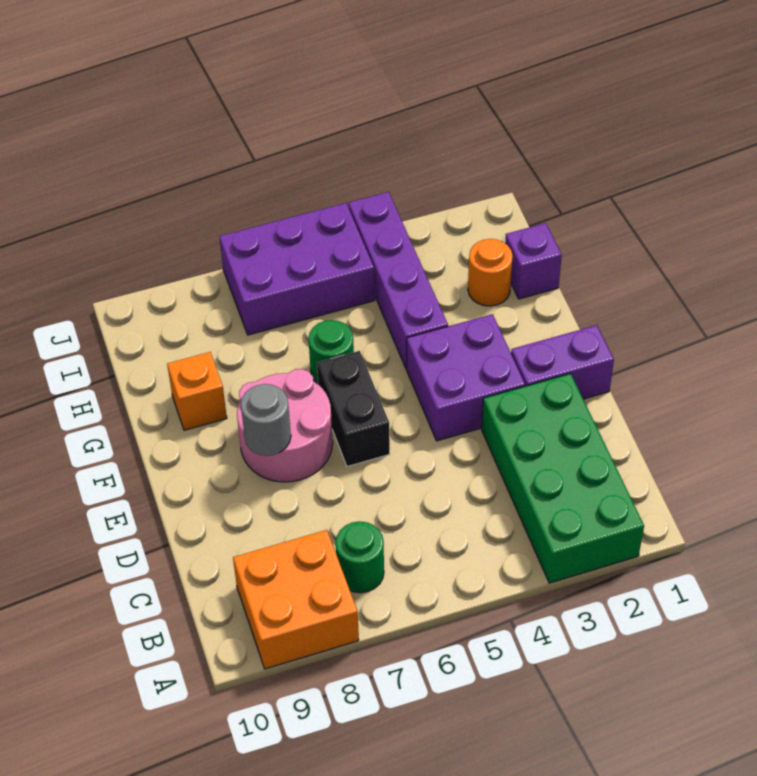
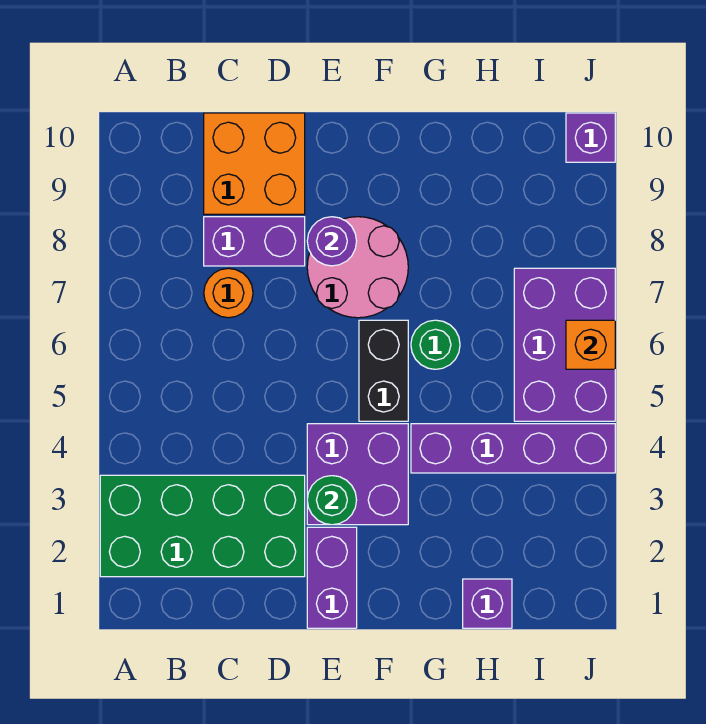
orange 2x2 brick [233,530,359,669] -> orange 2x2 brick moved to [204,113,305,214]
green 1x1 round brick [336,521,384,593] -> green 1x1 round brick moved to [307,476,357,525]
none -> purple 1x2 brick [204,217,305,266]
black 1x2 brick [317,351,390,466] -> black 1x2 brick turned to [359,320,408,421]
grey 1x1 round brick [241,384,291,456] -> purple 1x1 round brick [307,217,357,266]
orange 1x1 brick [167,352,227,430] -> orange 1x1 brick moved to [566,320,615,369]
orange 1x1 round brick [468,239,513,306] -> orange 1x1 round brick moved to [204,268,253,318]
none -> purple 1x1 brick [566,113,615,162]

